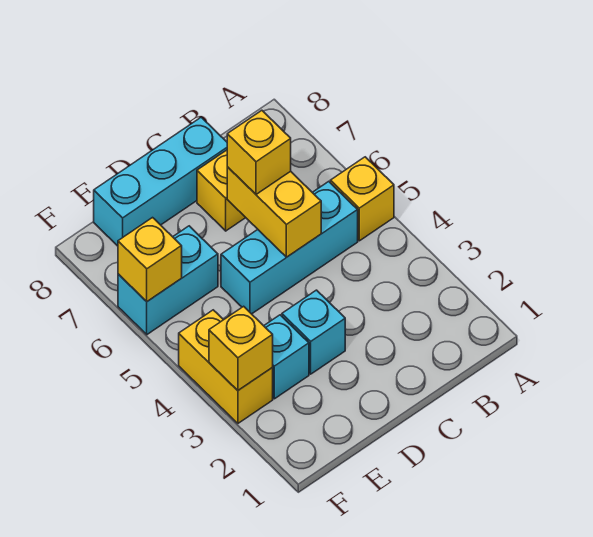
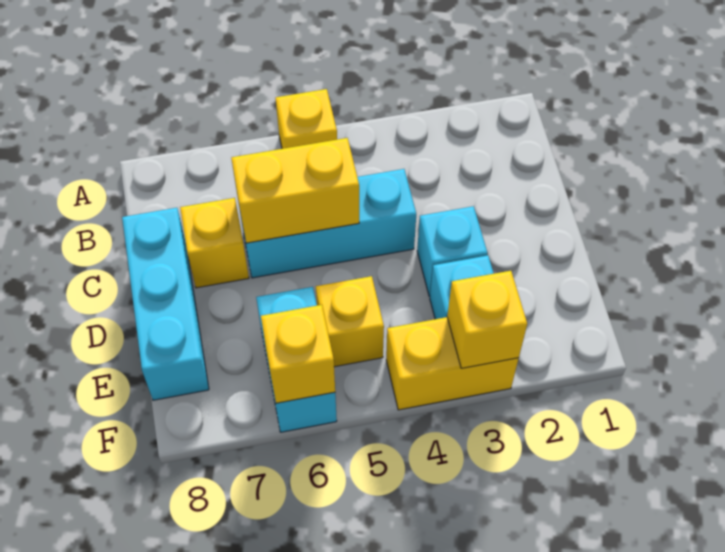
cyan 1x3 brick [221,181,358,314] -> cyan 1x3 brick turned to [240,169,416,278]
yellow 1x1 brick [227,110,291,194] -> yellow 1x1 brick moved to [316,276,384,367]

